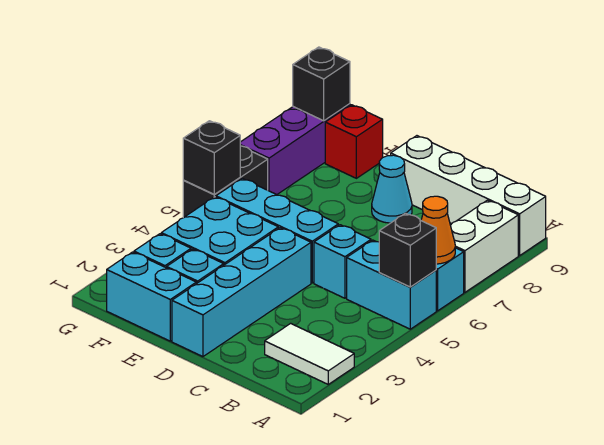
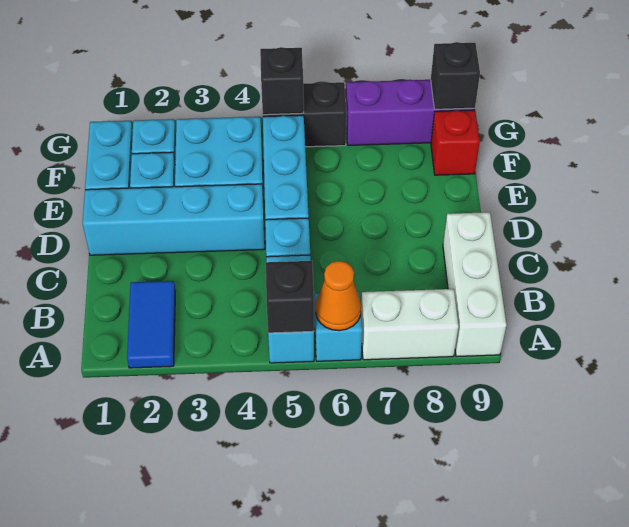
white 1x2 tile [265,323,354,384] -> blue 1x2 tile [127,281,175,368]
white 1x4 brick [391,136,546,255] -> white 1x3 brick [443,212,507,357]
cyan 1x1 cone [372,155,412,223] -> none

